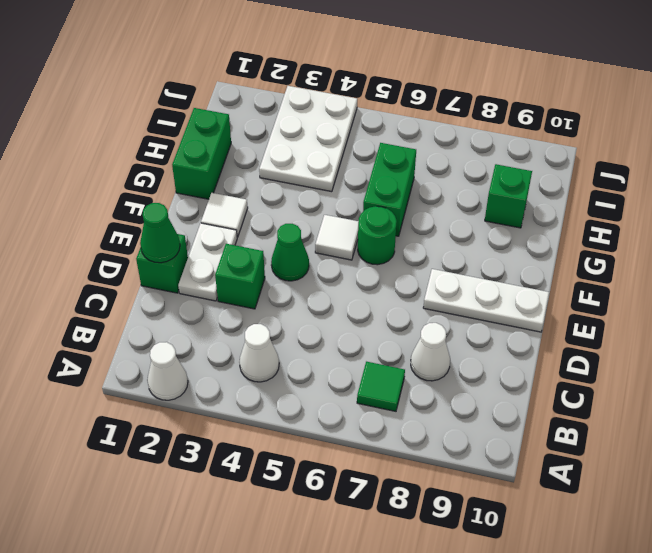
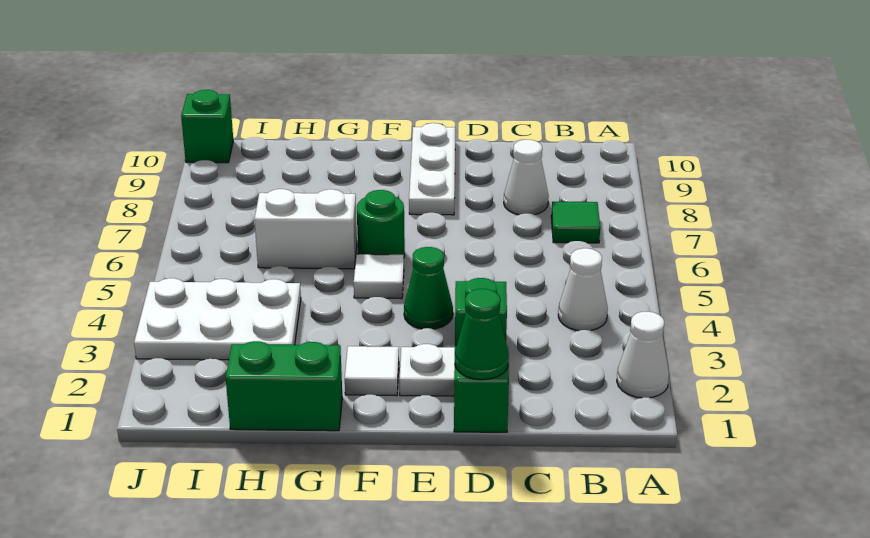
green 1x2 brick [363,143,416,236] -> white 1x2 brick [255,189,357,269]
green 1x1 brick [485,164,532,228] -> green 1x1 brick moved to [181,90,233,163]

